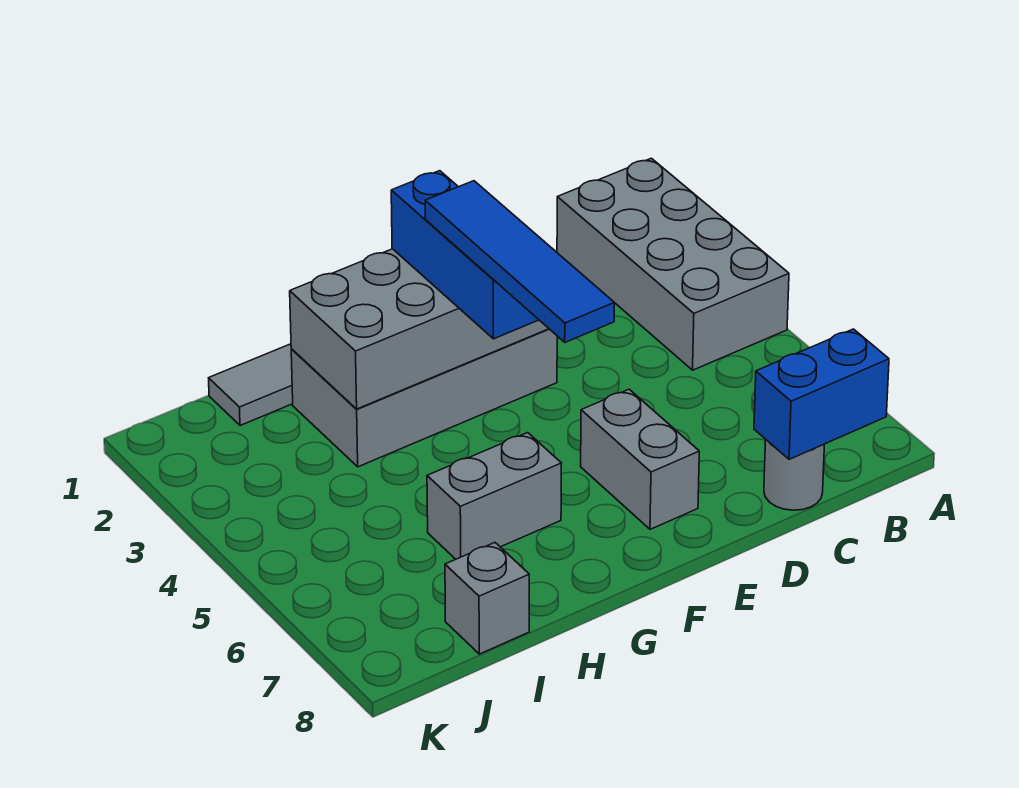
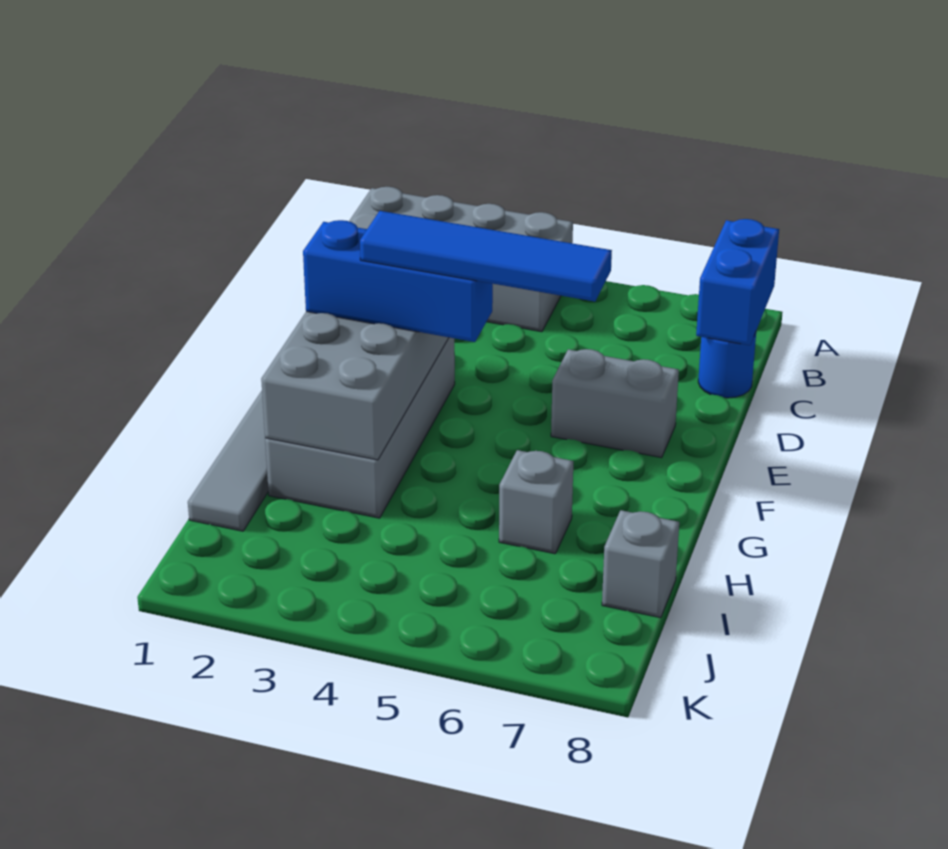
grey 1x1 round brick [764,440,825,510] -> blue 1x1 round brick [698,333,756,398]
grey 1x2 brick [427,433,561,559] -> grey 1x1 brick [499,450,573,554]

